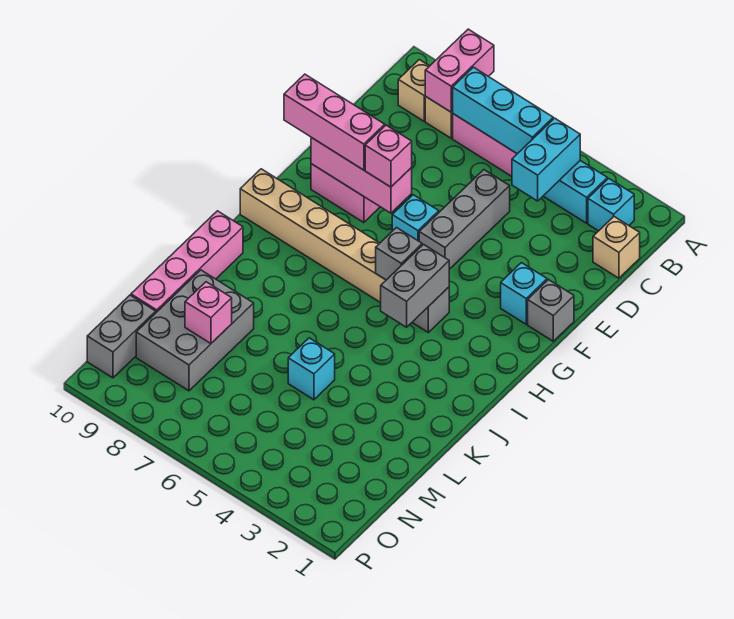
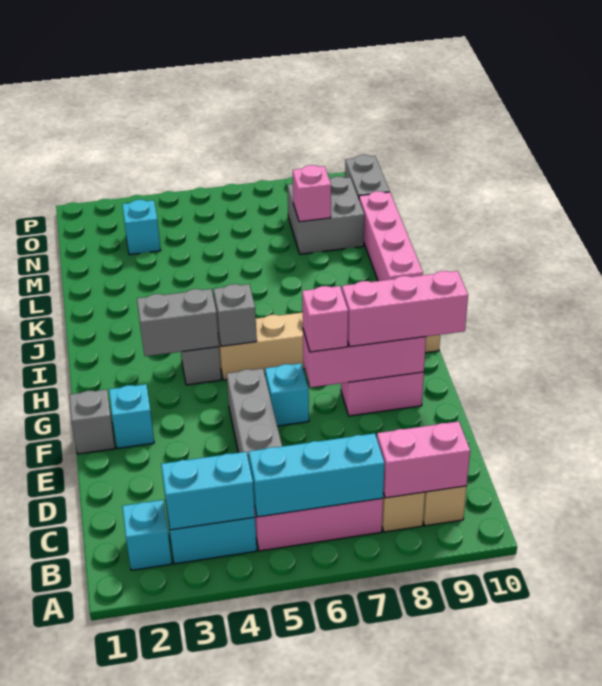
pink 1x2 brick [425,29,494,112] -> pink 1x2 brick turned to [377,421,470,498]
cyan 1x2 brick [512,118,580,201] -> cyan 1x2 brick turned to [161,452,255,530]
tan 1x1 brick [593,217,640,278] -> none
grey 1x2 brick [381,245,449,327] -> grey 1x2 brick turned to [137,289,219,356]
cyan 1x1 brick [288,338,335,400] -> cyan 1x1 brick moved to [122,200,161,255]
grey 2x3 brick [136,270,254,391] -> grey 2x2 brick [287,176,364,254]

